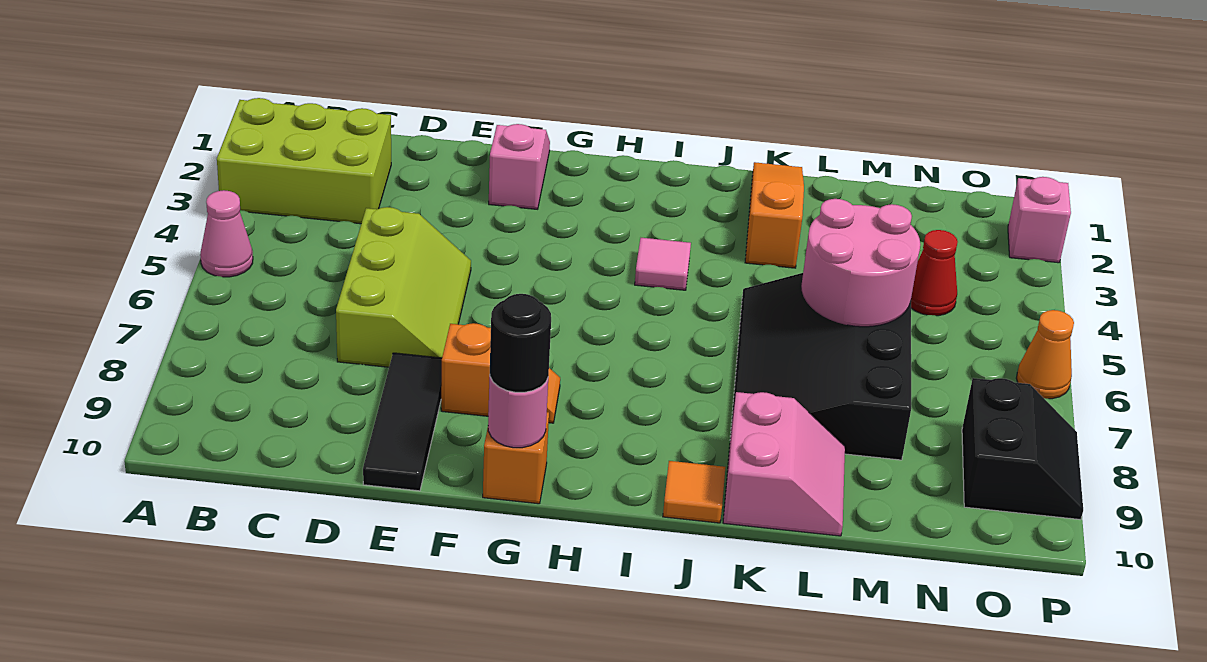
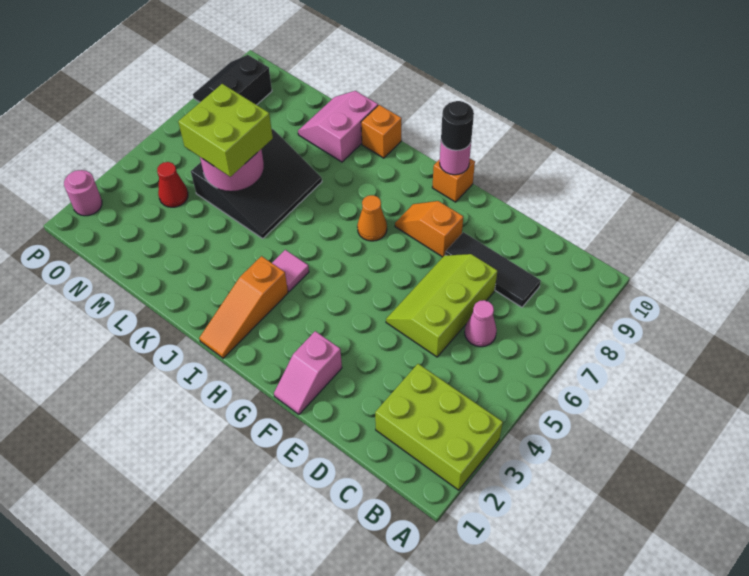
pink 1x1 cone [200,190,253,277] -> pink 1x1 cone moved to [465,300,497,347]
black 1x3 tile [363,353,442,491] -> black 1x3 tile turned to [445,232,541,307]
orange 1x1 tile [663,461,725,523] -> orange 1x1 brick [361,105,402,158]
orange 1x3 slope [745,162,804,268] -> orange 1x3 slope moved to [199,256,288,358]
black 3x4 slope [730,273,911,460] -> black 3x3 slope [191,128,322,238]
none -> lime 2x2 brick [178,84,273,177]
pink 1x1 brick [1008,177,1071,263] -> pink 1x1 round brick [64,170,102,216]
orange 1x1 cone [1016,310,1074,399] -> orange 1x1 cone moved to [357,195,387,241]

